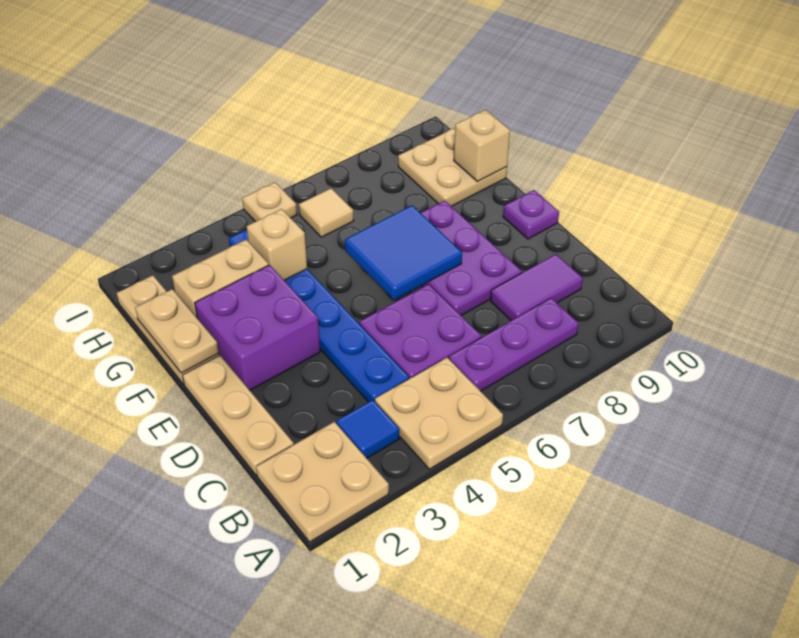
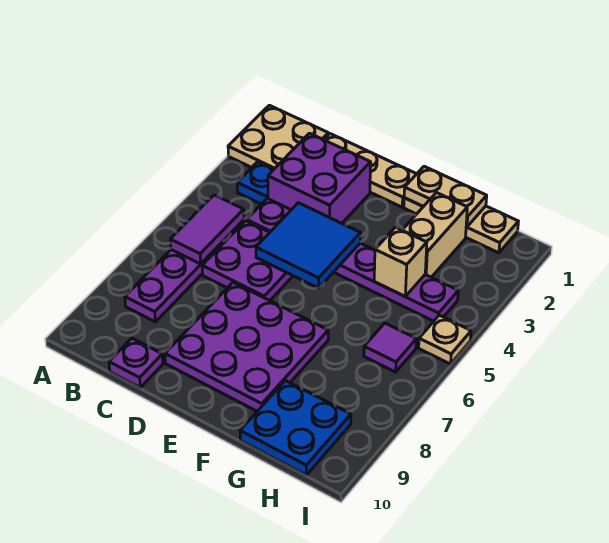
tan 2x2 plate [375,358,503,469] -> none
blue 1x1 tile [336,400,399,458] -> blue 1x1 plate [237,162,274,204]
blue 1x6 plate [229,229,409,402] -> purple 1x6 plate [246,198,458,321]
purple 1x2 tile [491,254,583,320] -> purple 1x2 tile moved to [170,195,244,264]
purple 2x3 plate [421,200,522,316] -> purple 3x3 plate [165,283,328,411]
purple 2x2 brick [195,265,320,390] -> purple 2x2 brick moved to [268,133,371,223]
blue 2x2 tile [345,205,462,300] -> blue 2x2 tile moved to [256,203,361,288]
purple 1x1 plate [503,190,559,239] -> purple 1x1 plate moved to [109,338,163,387]
tan 2x2 plate [398,128,507,206] -> blue 2x2 plate [240,380,351,475]
tan 1x1 brick [454,110,510,182] -> none
tan 1x1 tile [299,188,354,237] -> purple 1x1 tile [364,323,416,372]

